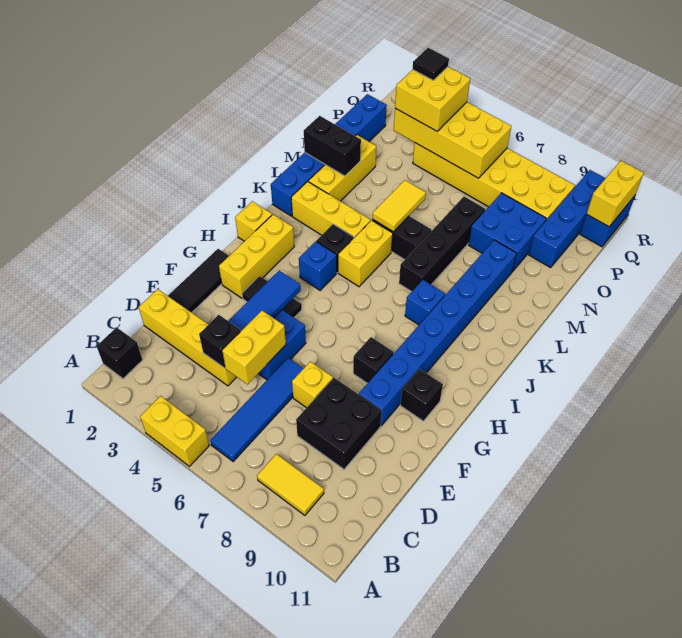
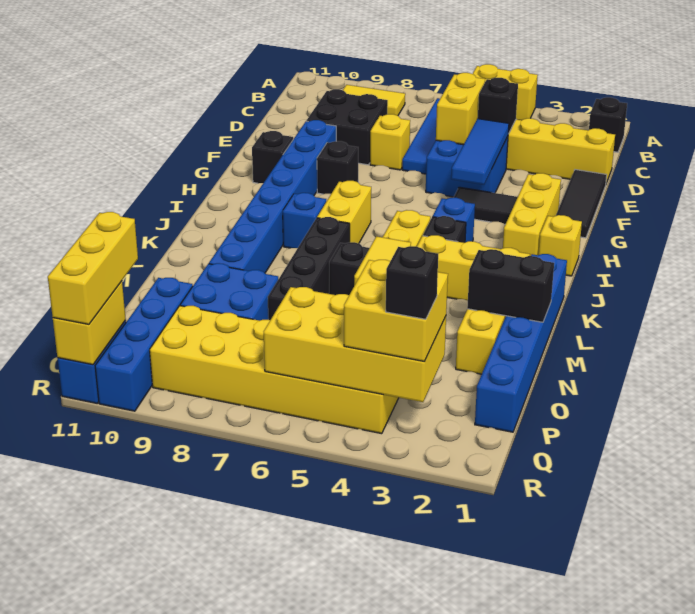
none -> yellow 1x2 brick [317,181,371,244]
none -> yellow 1x3 brick [48,212,138,324]
black 1x1 tile [413,48,449,80] -> black 1x1 brick [386,246,438,319]

